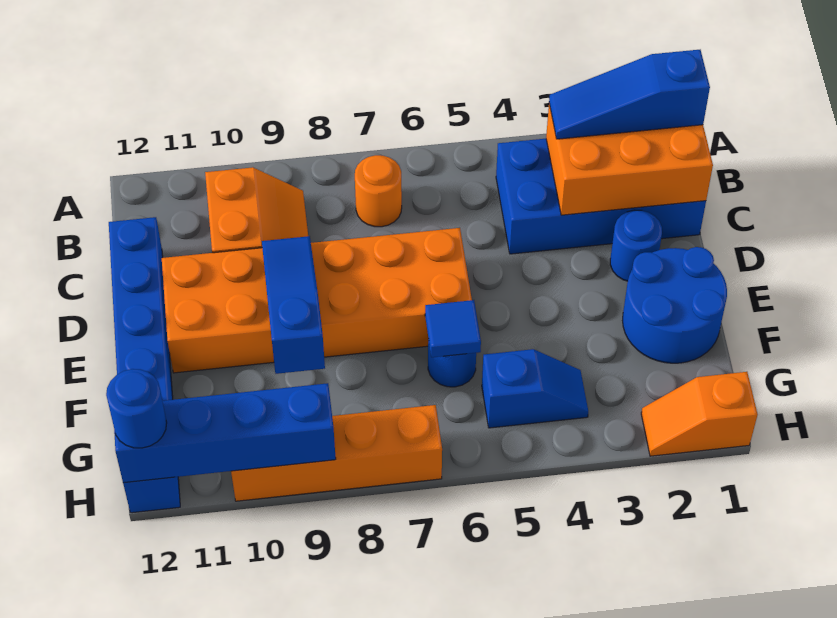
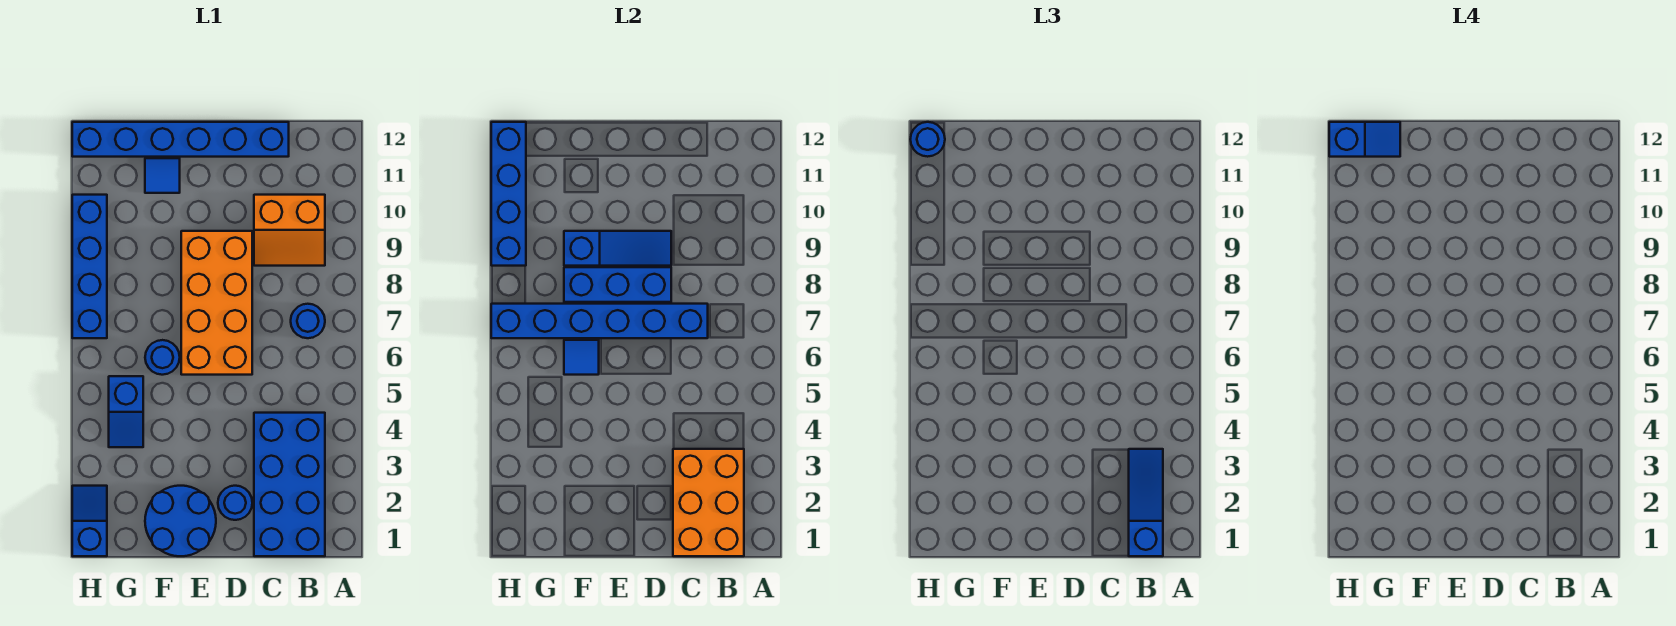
orange 1x1 round brick [355,155,402,227] -> blue 1x1 round brick [291,304,325,338]
none -> blue 1x6 brick [491,304,708,338]
orange 2x6 brick [162,228,472,373] -> orange 2x4 brick [181,231,252,375]
none -> blue 1x3 brick [564,267,671,302]
none -> blue 1x1 tile [145,158,180,193]
none -> blue 1x2 slope [1329,122,1400,157]
orange 1x2 slope [641,372,758,456] -> blue 1x2 slope [72,486,107,556]
orange 1x4 brick [231,405,442,501] -> blue 1x4 brick [72,195,107,338]

